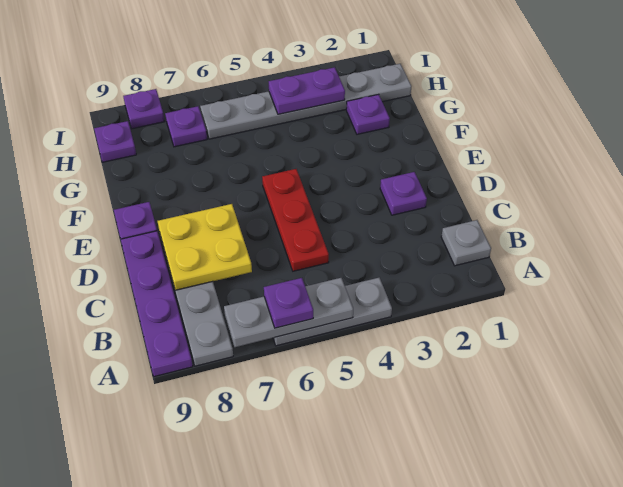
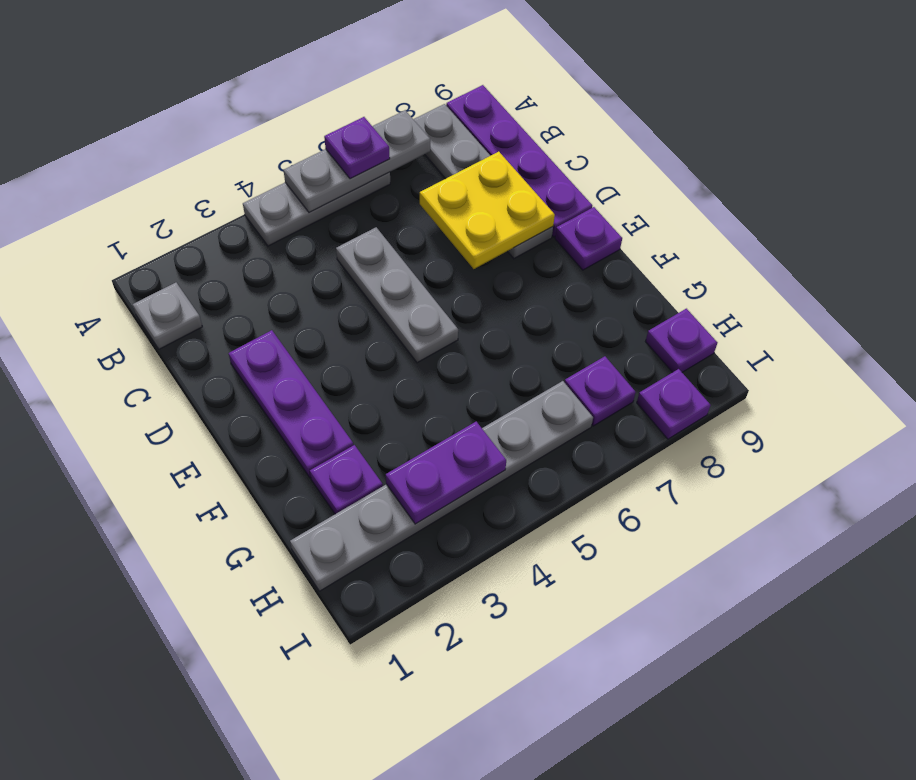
red 1x3 plate [262,169,329,271] -> grey 1x3 plate [336,227,458,363]
purple 1x1 plate [380,172,427,215] -> purple 1x3 plate [229,330,353,478]

